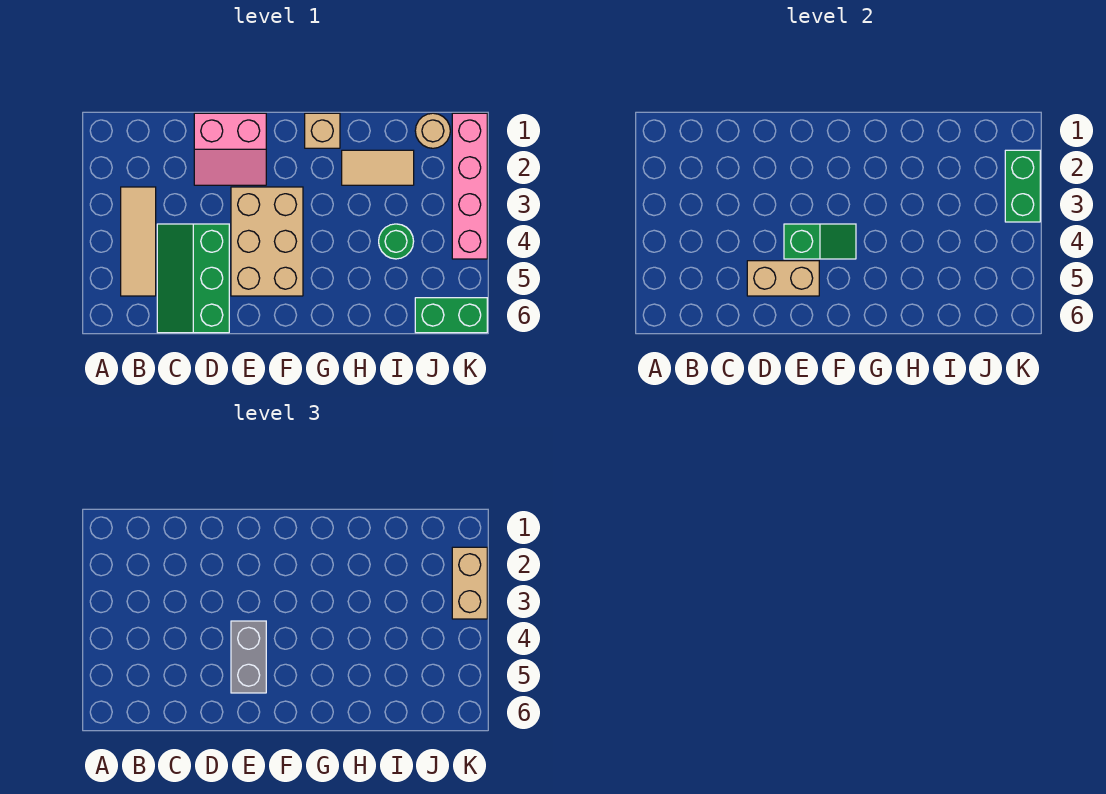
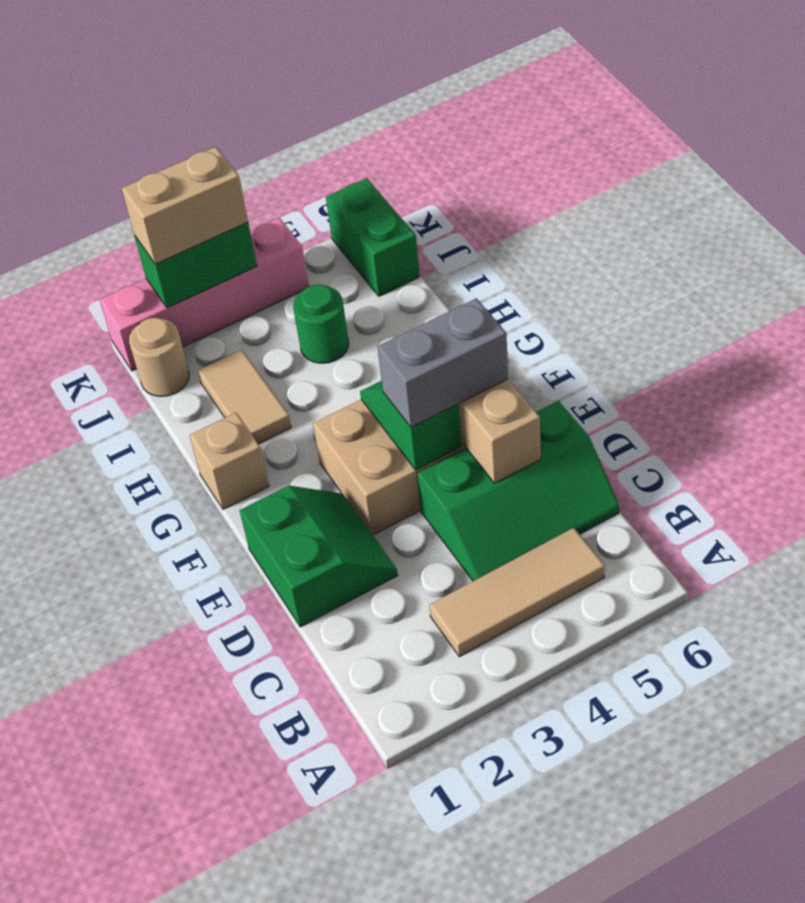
pink 2x2 slope [194,113,266,185] -> green 2x2 slope [240,486,398,627]

